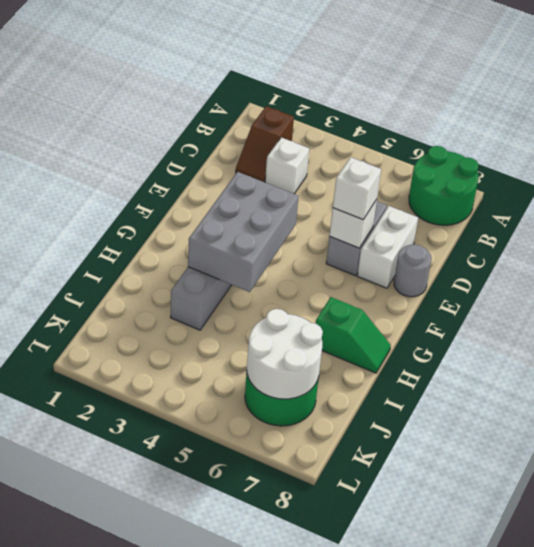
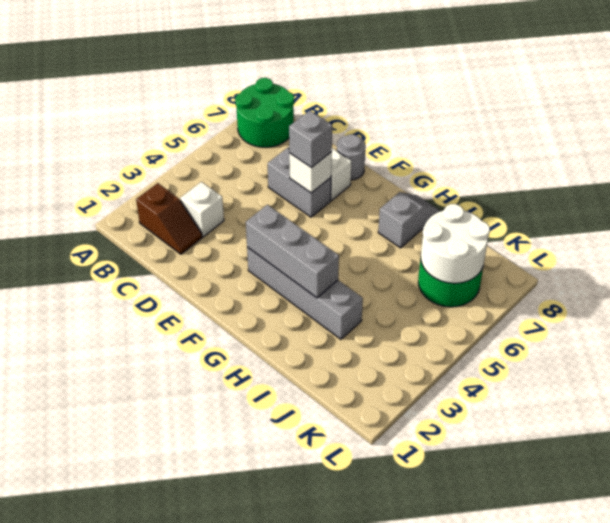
white 1x1 brick [333,157,381,220] -> grey 1x1 brick [289,111,332,168]
grey 2x3 brick [188,172,299,292] -> grey 1x3 brick [246,205,339,298]
green 1x2 slope [316,297,391,373] -> grey 1x2 slope [378,192,439,248]

